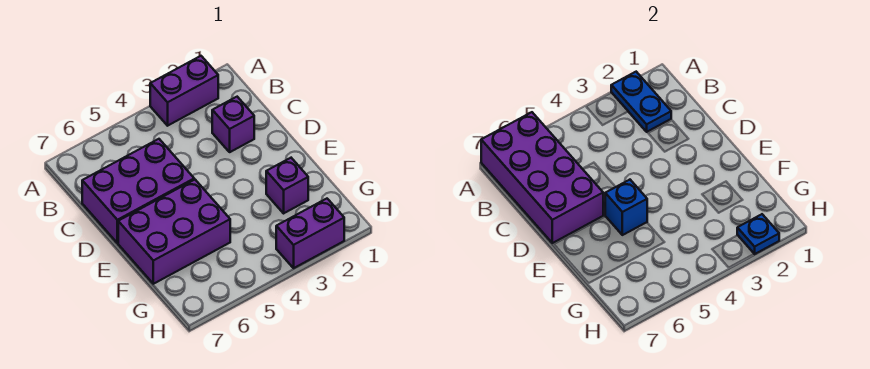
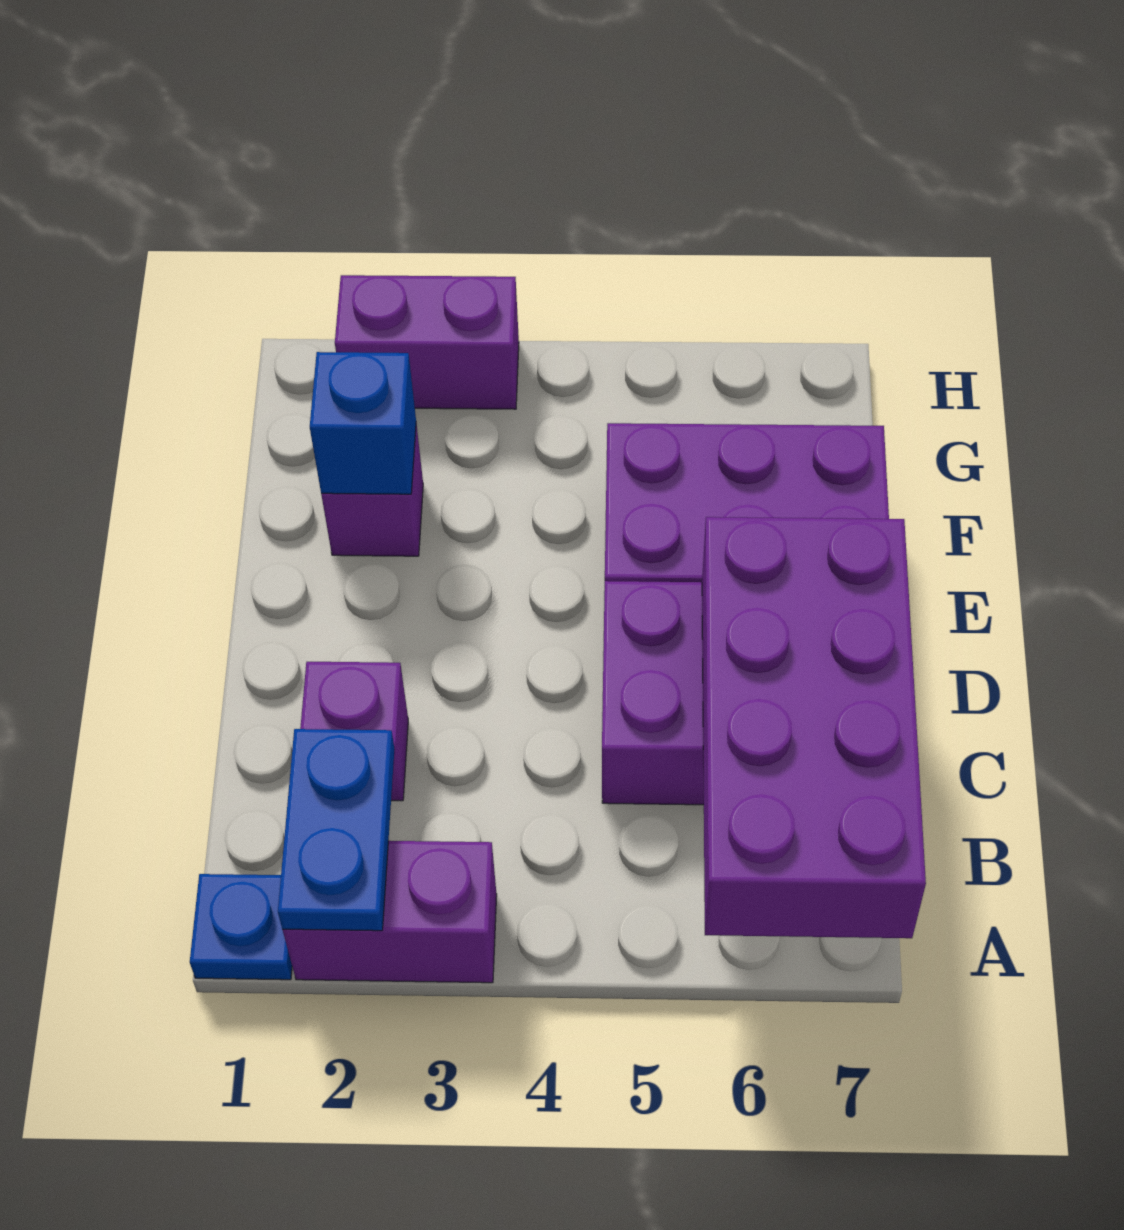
blue 1x1 brick [605,180,647,235] -> blue 1x1 brick moved to [310,352,416,494]
blue 1x1 plate [737,214,779,254] -> blue 1x1 plate moved to [190,874,292,980]

